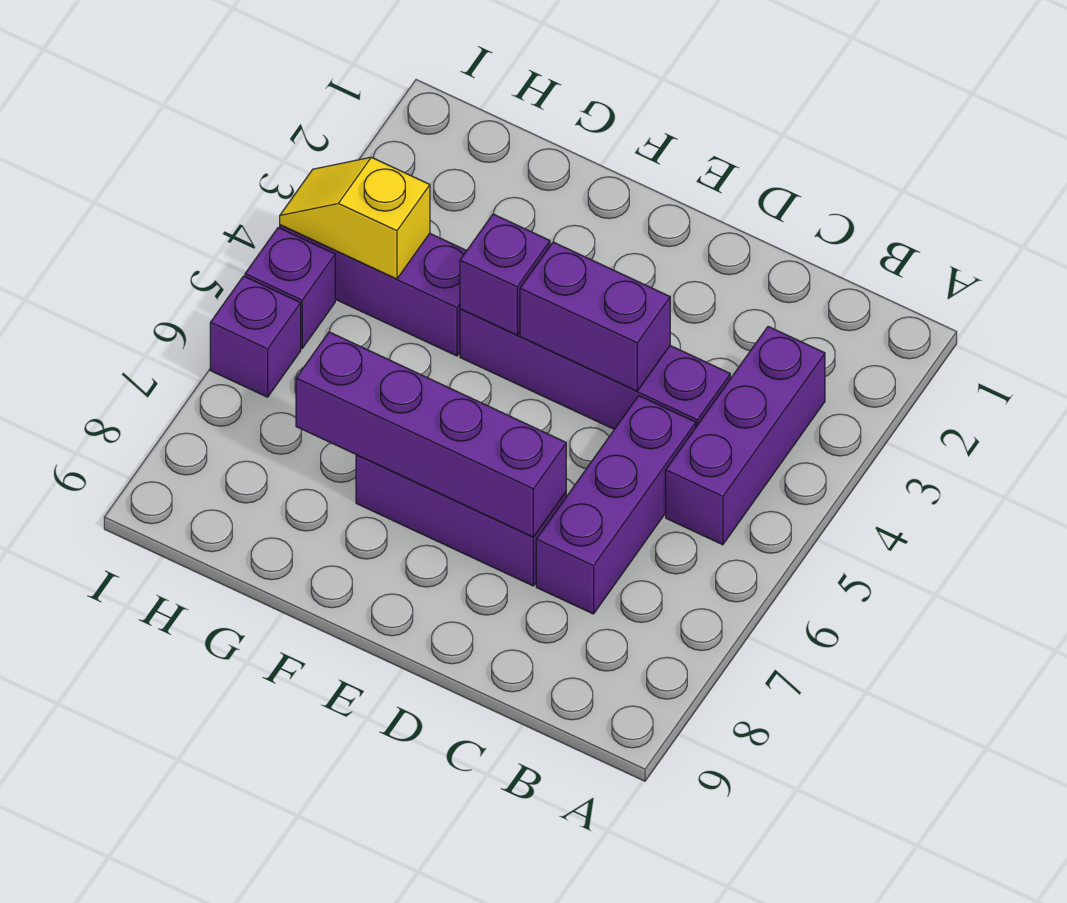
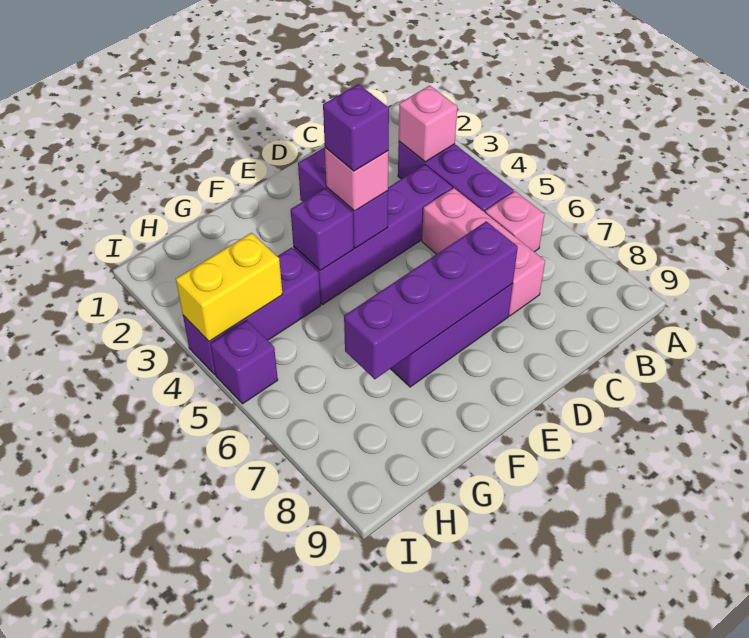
none -> pink 1x1 brick [399,85,457,162]
none -> pink 1x1 brick [485,191,545,252]
purple 1x3 brick [536,396,696,614] -> pink 1x3 brick [422,188,545,316]
purple 1x2 brick [520,242,670,391] -> purple 1x2 brick turned to [298,147,388,248]
none -> pink 1x1 brick [325,148,388,211]
yellow 1x2 slope [280,157,430,279] -> yellow 1x2 brick [176,233,283,341]
purple 1x1 brick [210,276,301,397] -> purple 1x1 brick moved to [323,84,389,171]

